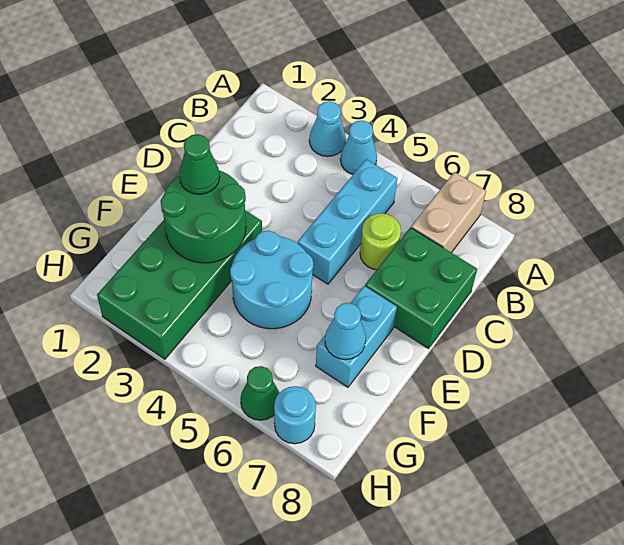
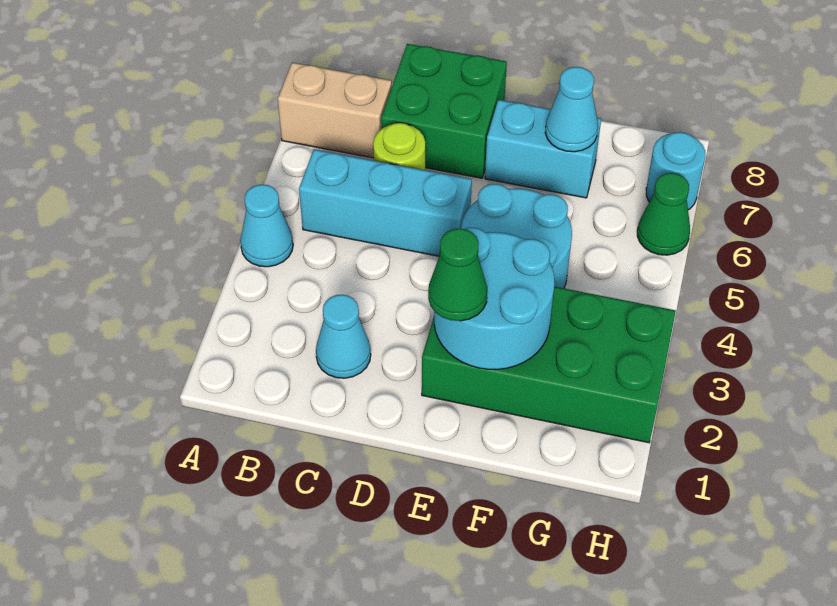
cyan 1x1 cone [309,101,346,157] -> cyan 1x1 cone moved to [316,295,371,378]
green 2x2 round brick [161,170,246,263] -> cyan 2x2 round brick [434,228,555,369]

